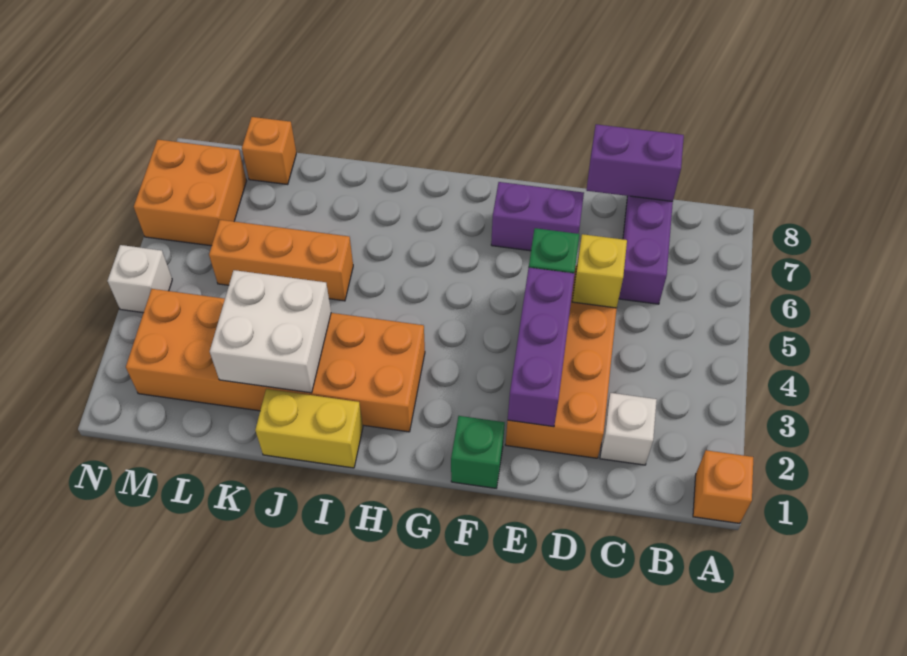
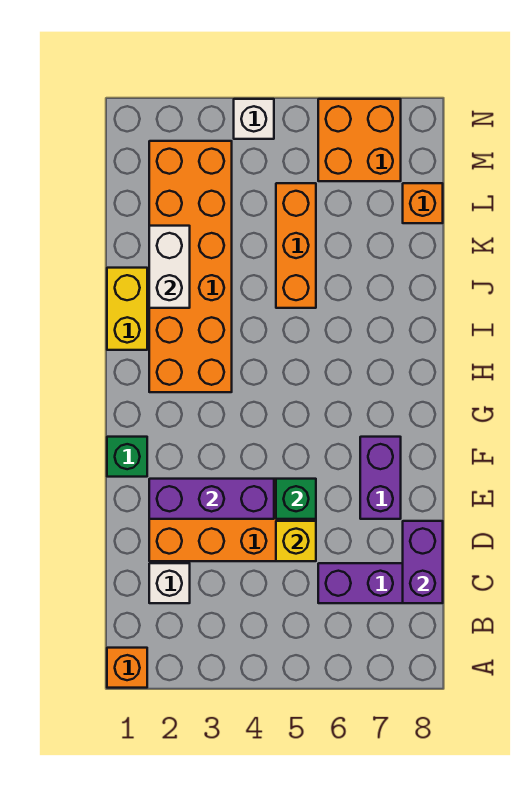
white 2x2 brick [210,270,331,393] -> white 1x2 brick [149,226,190,308]

